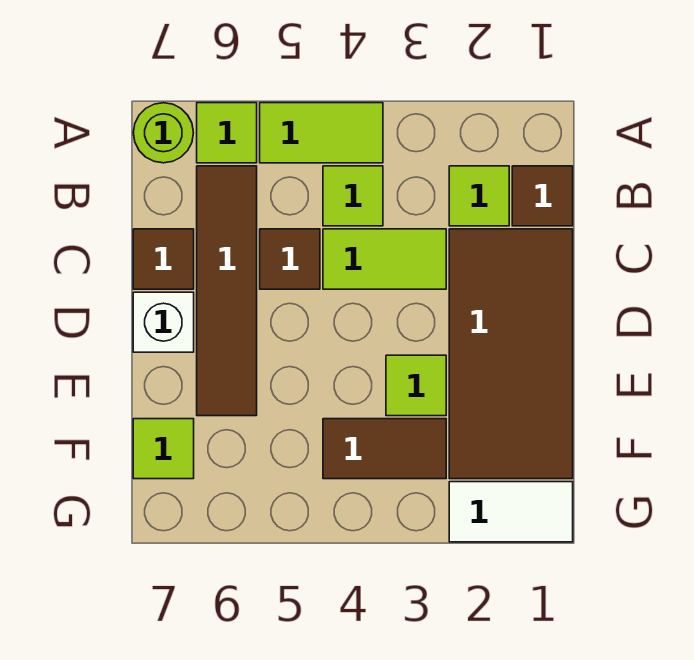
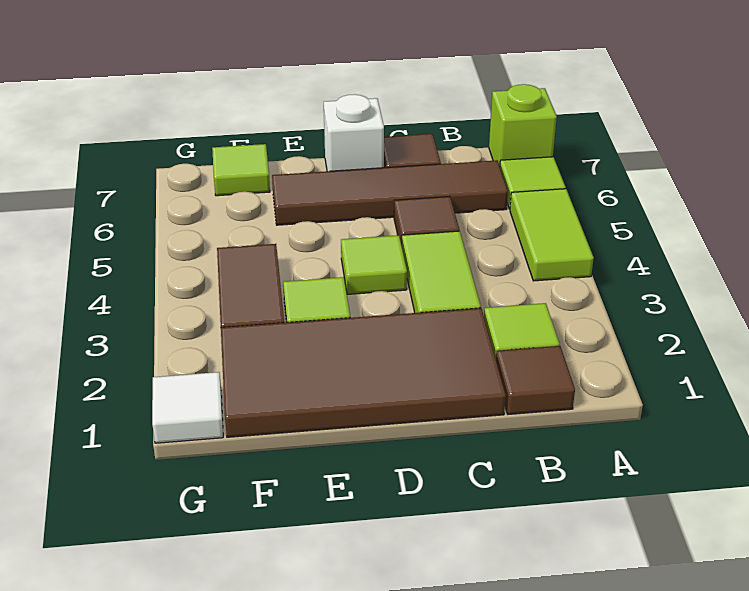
lime 1x1 round brick [133,103,193,163] -> lime 1x1 brick [489,84,557,166]
lime 1x1 tile [323,166,383,226] -> lime 1x1 tile moved to [341,235,407,294]
white 1x2 tile [449,482,573,542] -> white 1x1 tile [152,372,223,443]

